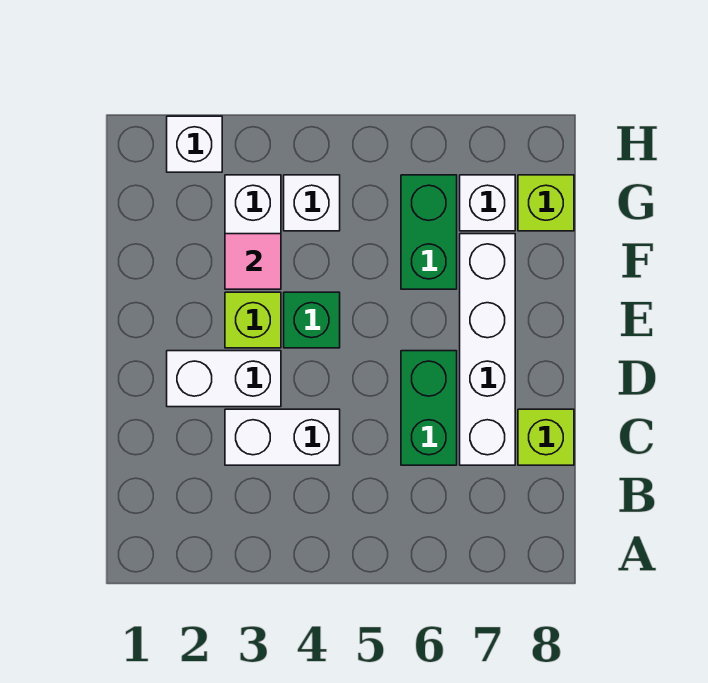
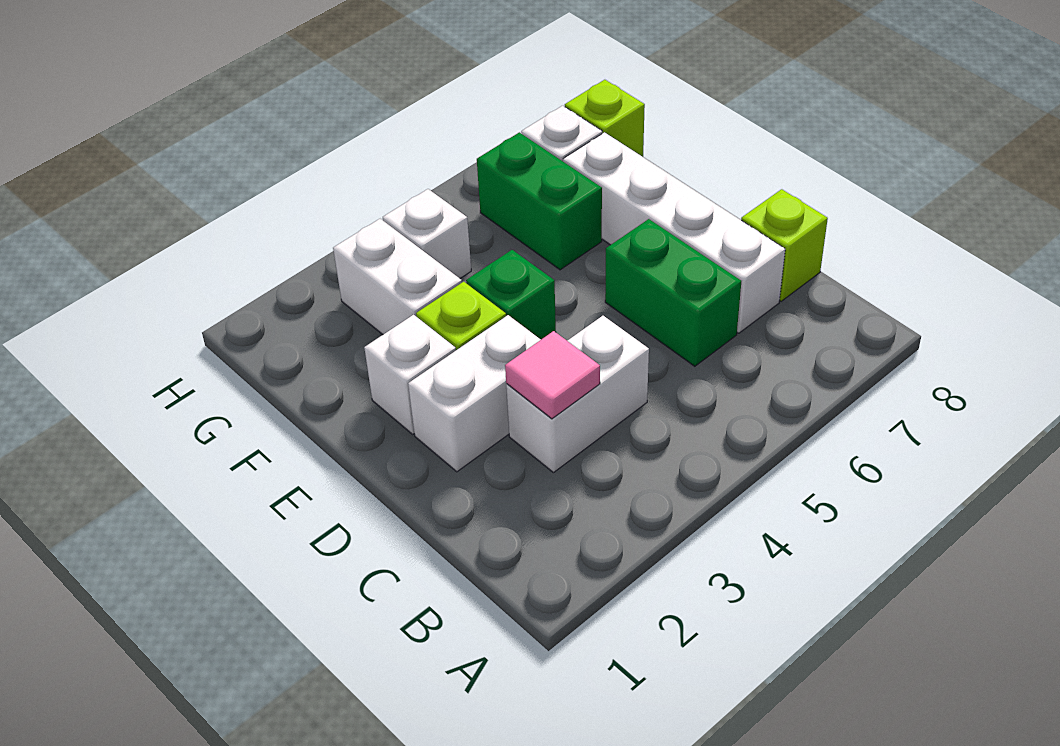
pink 1x1 tile [225,234,281,289] -> pink 1x1 tile moved to [505,331,600,419]
white 1x1 brick [167,116,222,172] -> white 1x1 brick moved to [364,315,456,434]

